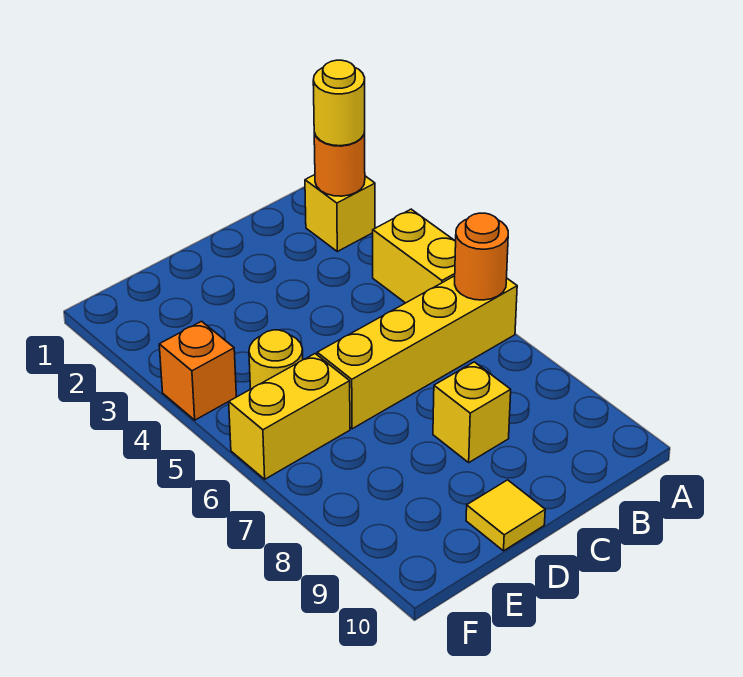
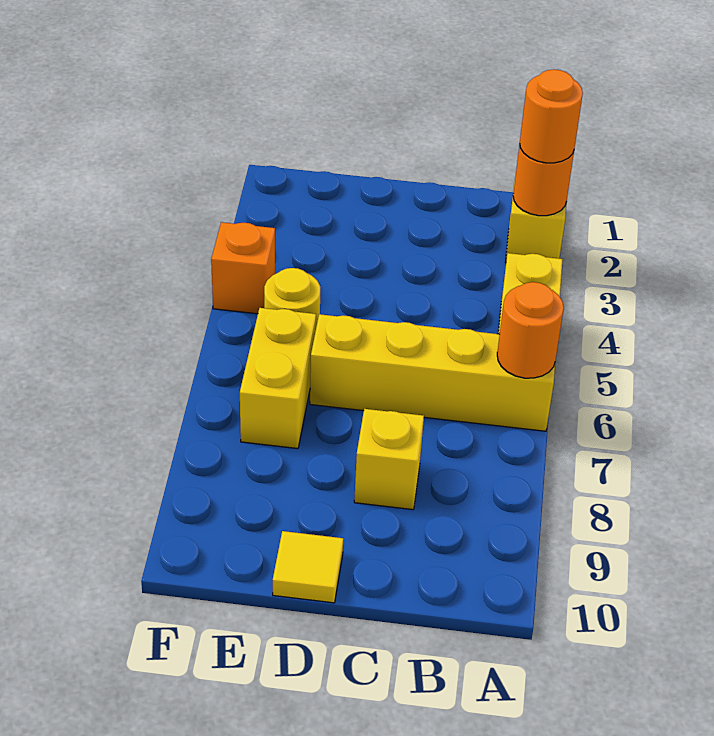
yellow 1x1 round brick [313,60,365,146] -> orange 1x1 round brick [520,69,583,163]
yellow 1x2 brick [229,354,350,479] -> yellow 1x2 brick turned to [240,308,316,449]

